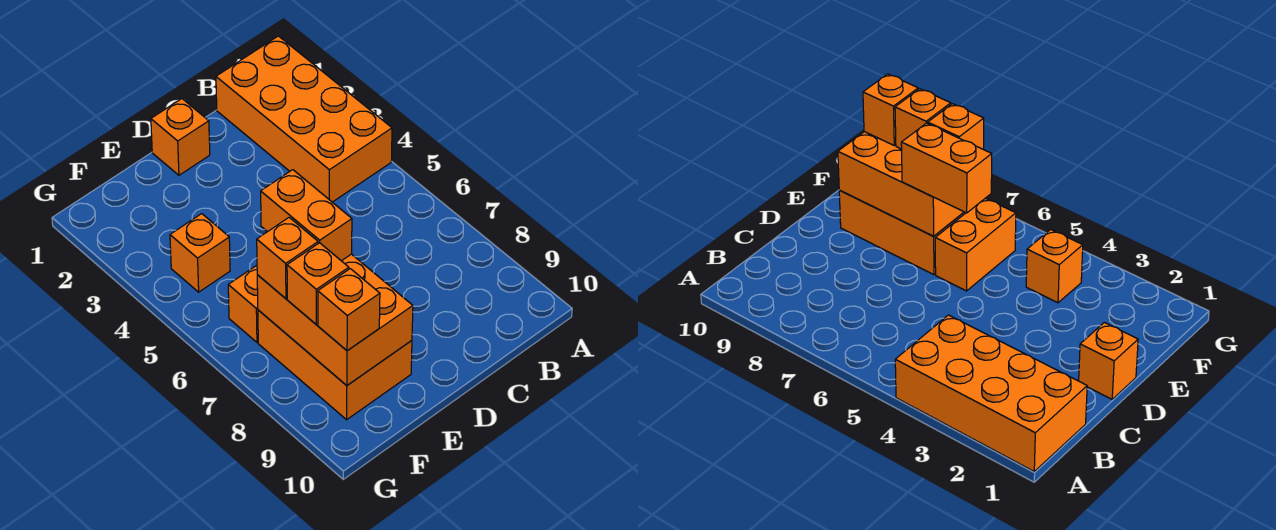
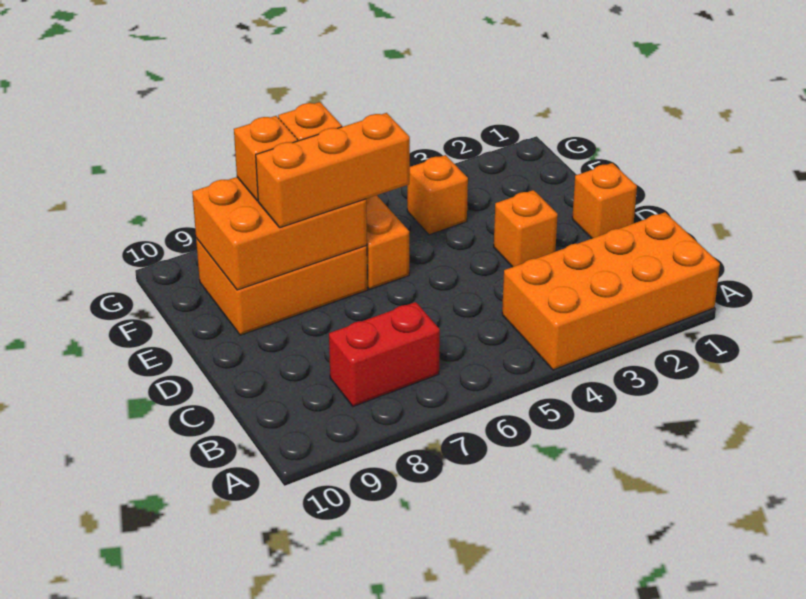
none -> red 1x2 brick [329,302,440,407]
orange 1x2 brick [261,170,352,261] -> orange 1x3 brick [256,113,410,228]
orange 1x1 brick [318,269,380,351] -> orange 1x1 brick moved to [494,190,558,267]

